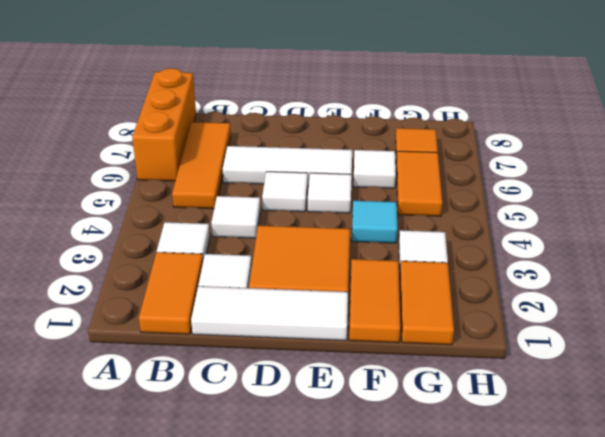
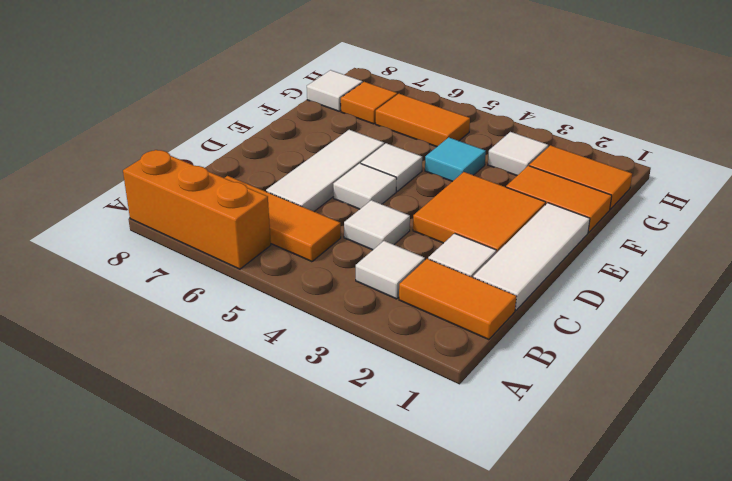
white 1x1 tile [353,150,396,188] -> white 1x1 tile moved to [307,70,363,111]

